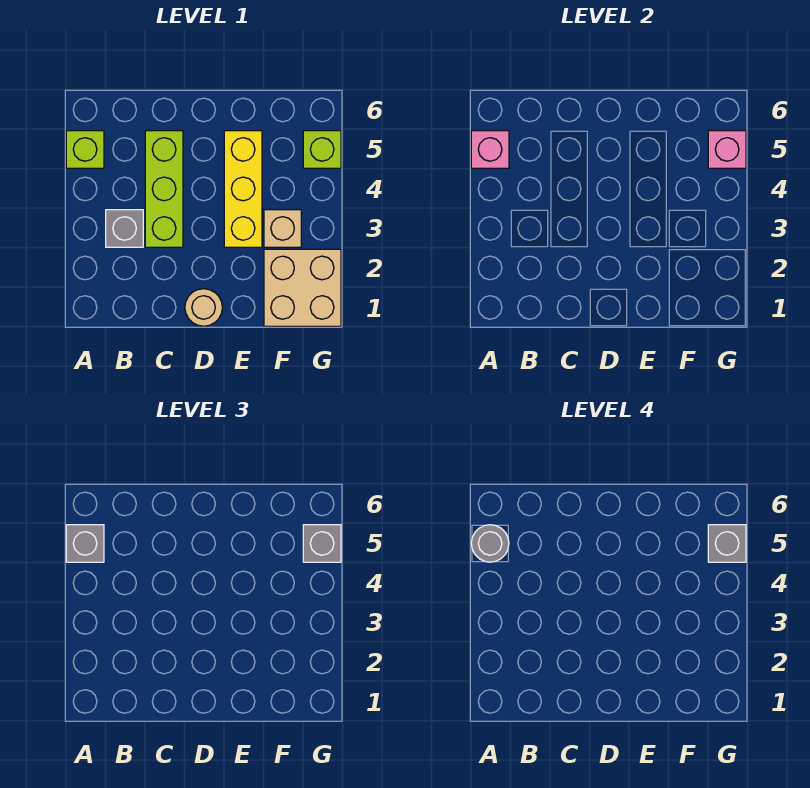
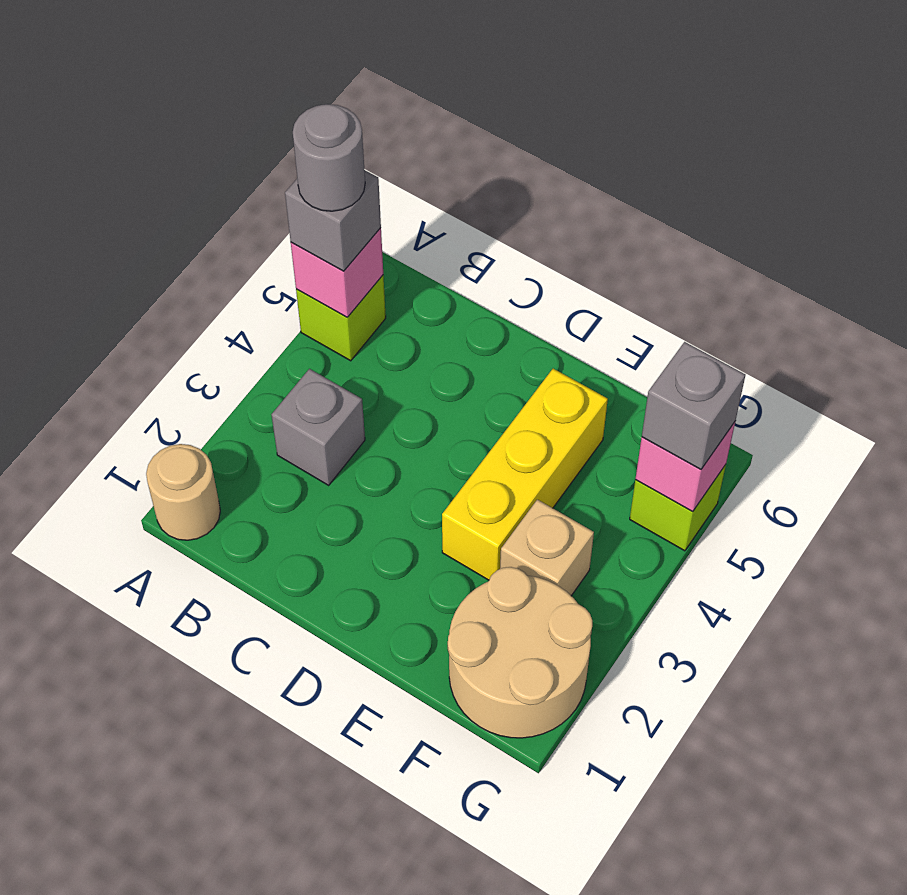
lime 1x3 brick [145,131,183,247] -> none
tan 1x1 round brick [185,289,222,326] -> tan 1x1 round brick moved to [146,444,220,540]
tan 2x2 brick [264,249,341,326] -> tan 2x2 round brick [448,567,592,738]
grey 1x1 brick [708,525,746,562] -> none

